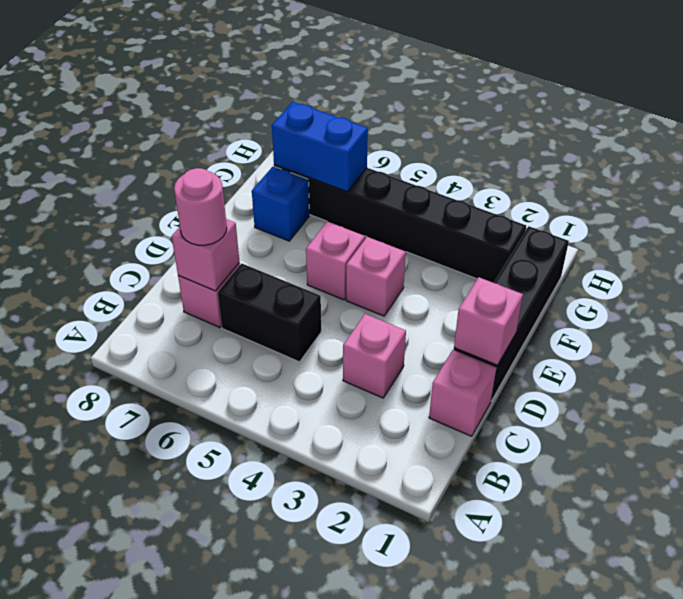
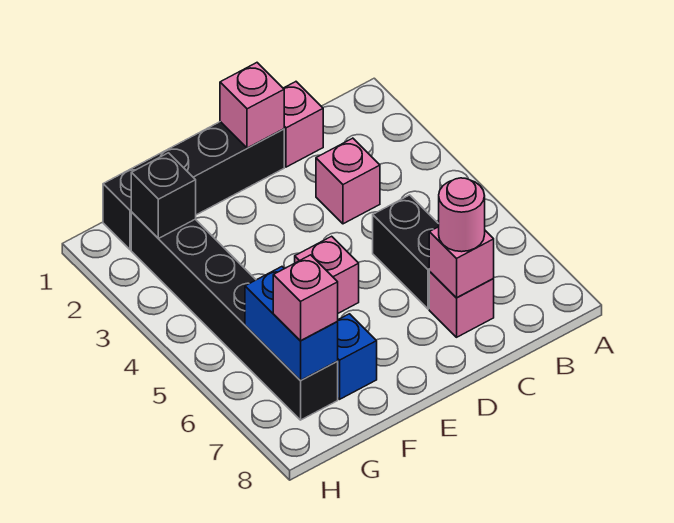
pink 1x1 brick [346,237,406,316] -> pink 1x1 brick moved to [273,255,338,341]
none -> black 1x1 brick [131,153,196,239]

